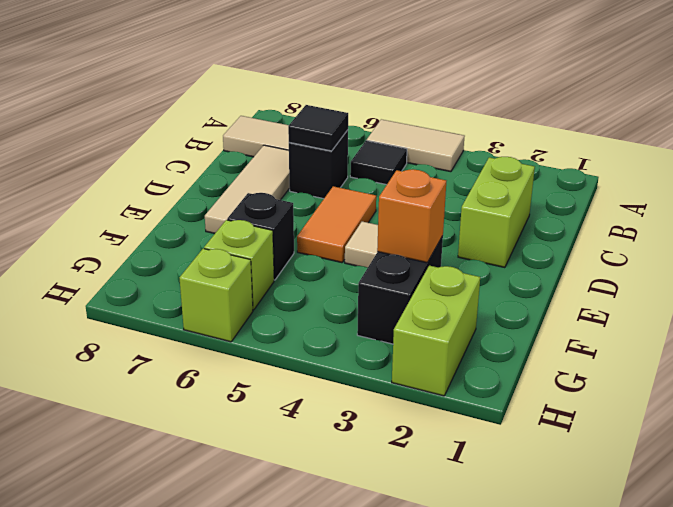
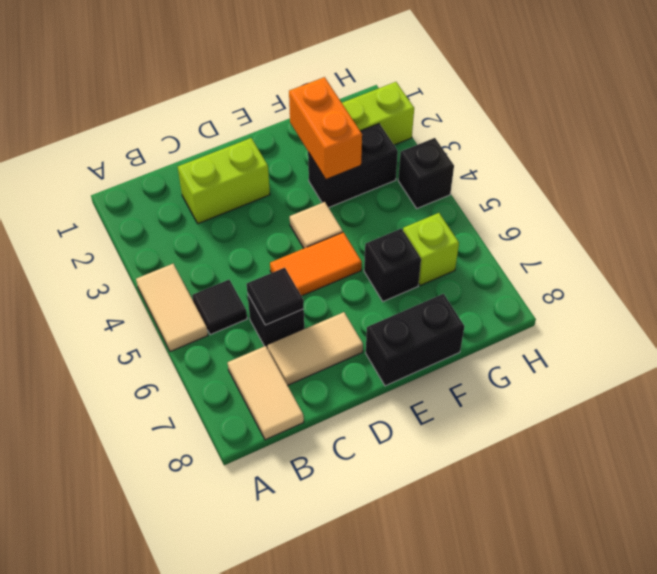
tan 1x3 tile [205,145,290,234] -> tan 1x2 tile [268,312,363,385]
none -> black 1x2 brick [366,294,464,386]
orange 1x1 brick [377,170,446,263] -> orange 1x2 brick [289,77,362,179]
none -> black 1x1 brick [398,138,454,208]
lime 1x1 brick [180,249,253,342] -> none

